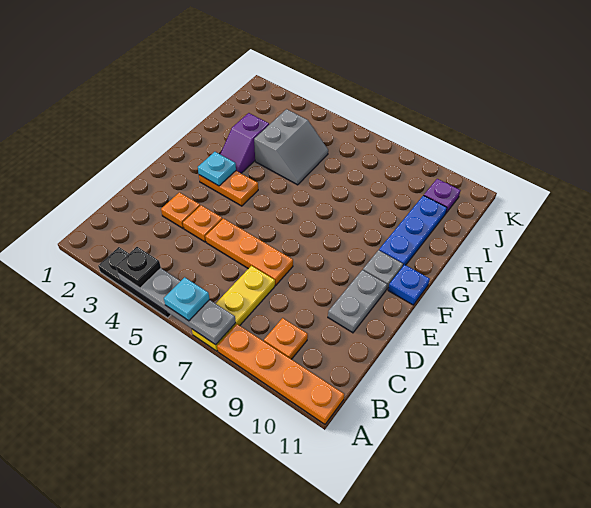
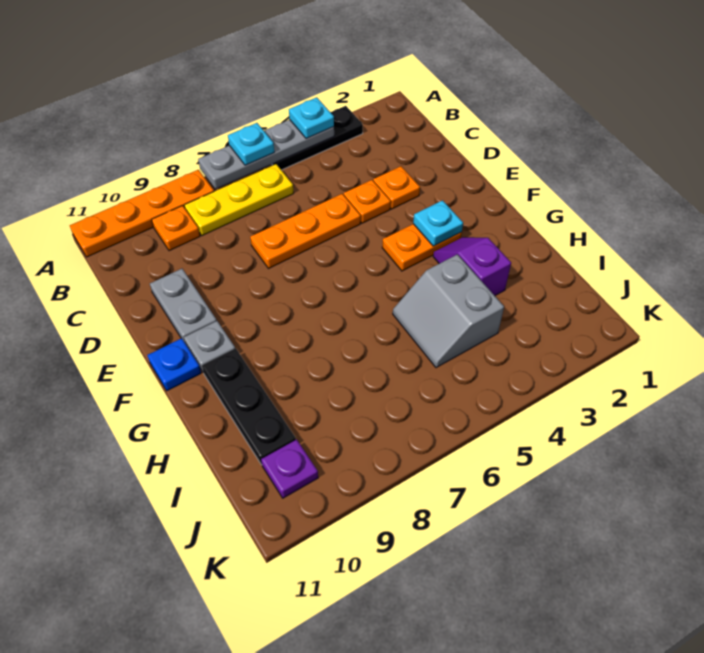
black 1x1 plate [116,247,161,288] -> cyan 1x1 plate [289,97,334,139]
yellow 1x3 plate [192,266,275,351] -> yellow 1x3 plate turned to [184,164,294,236]
blue 1x3 plate [379,195,447,266] -> black 1x3 plate [202,348,296,465]

